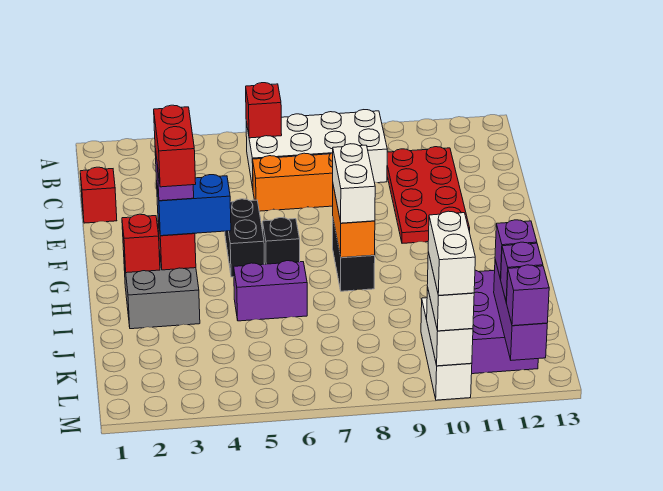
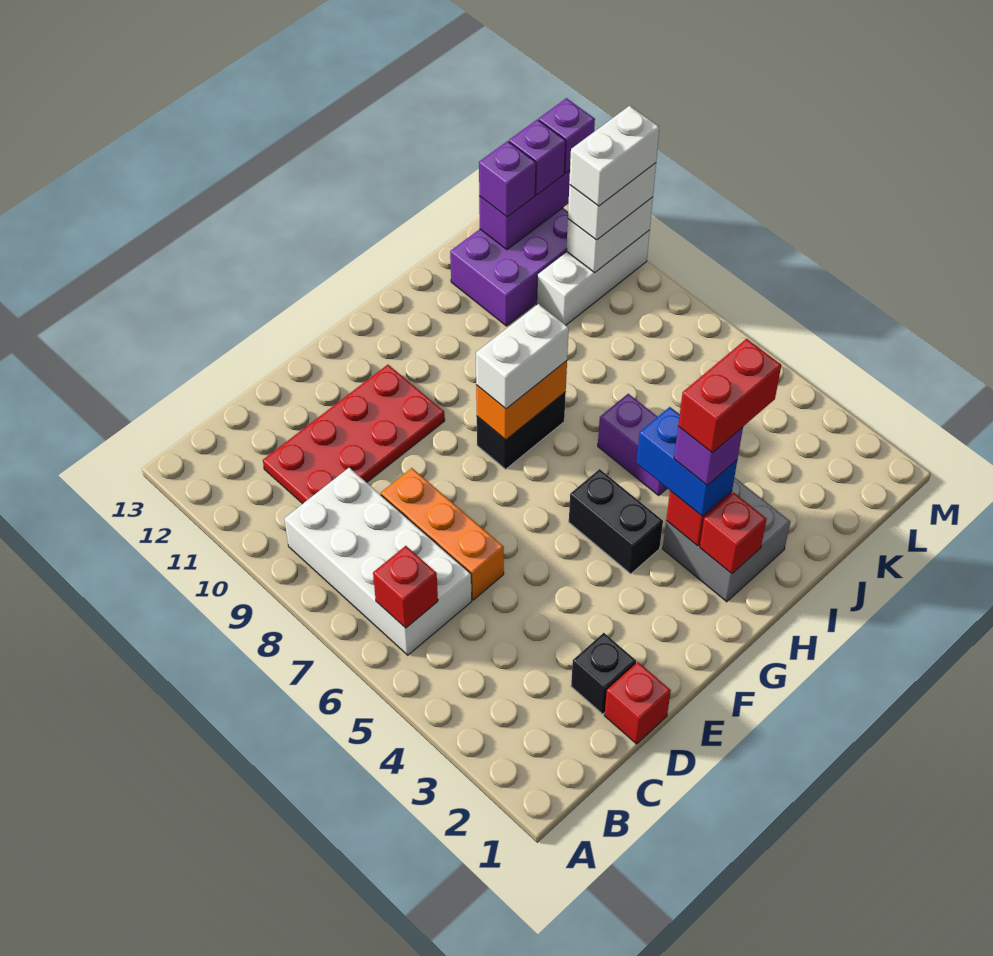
black 1x2 brick [225,199,264,277] -> black 1x2 brick turned to [569,469,663,574]
black 1x1 brick [263,218,300,264] -> black 1x1 brick moved to [571,633,636,714]

